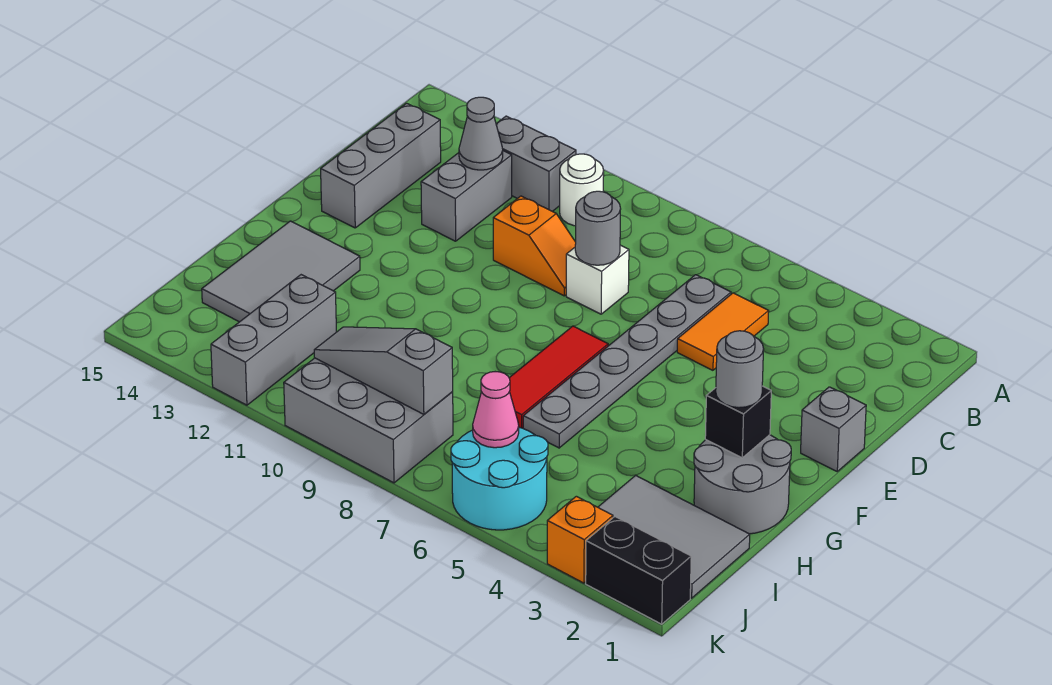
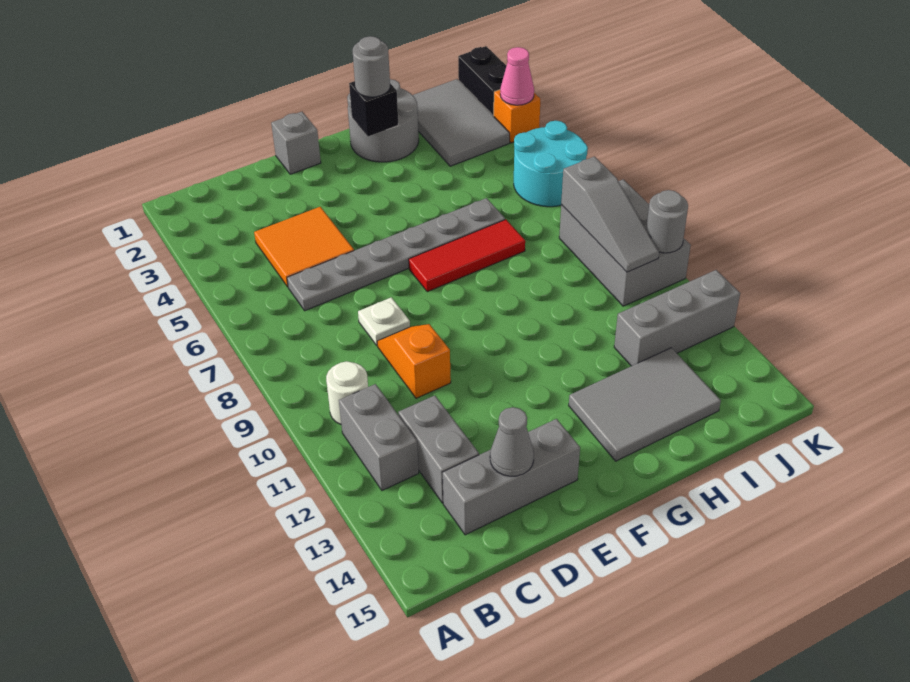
orange 1x2 tile [677,293,769,370] -> orange 2x2 tile [254,207,354,287]
grey 1x2 brick [421,151,512,241] -> grey 1x2 brick turned to [398,395,479,503]
grey 1x1 cone [459,97,503,170] -> grey 1x1 cone moved to [490,407,534,476]
white 1x1 brick [566,245,629,314] -> white 1x1 plate [358,297,410,345]
grey 1x1 round brick [575,191,621,265] -> grey 1x1 round brick moved to [646,190,688,253]
pink 1x1 cone [473,372,519,448] -> pink 1x1 cone moved to [500,47,534,105]

